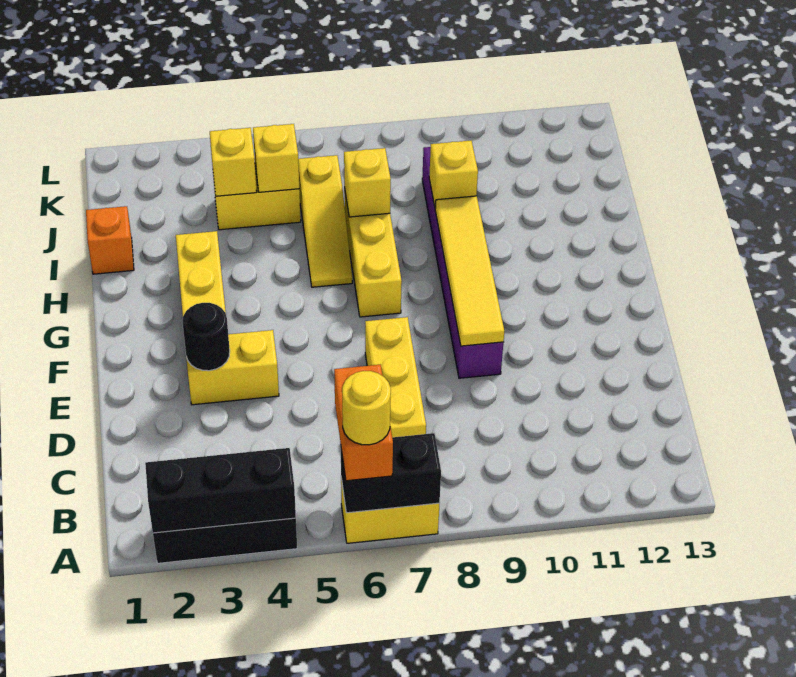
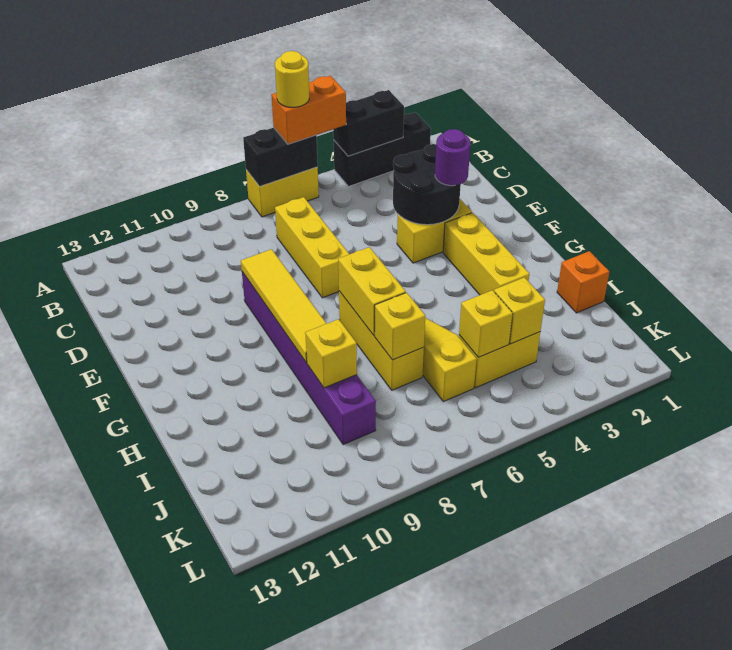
black 1x3 brick [145,448,296,533] -> black 1x2 brick [333,90,404,156]
orange 1x2 brick [334,365,393,481] -> orange 1x2 brick turned to [271,76,346,144]
black 1x1 round brick [183,303,230,371] -> black 2x2 round brick [393,144,461,225]
none -> purple 1x1 round brick [435,129,470,186]
none -> yellow 1x2 brick [338,247,406,335]

